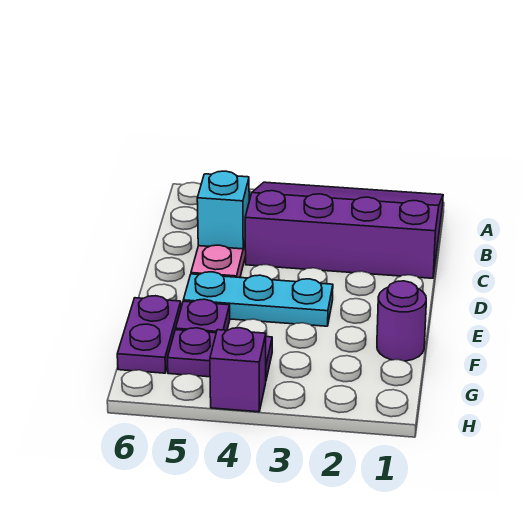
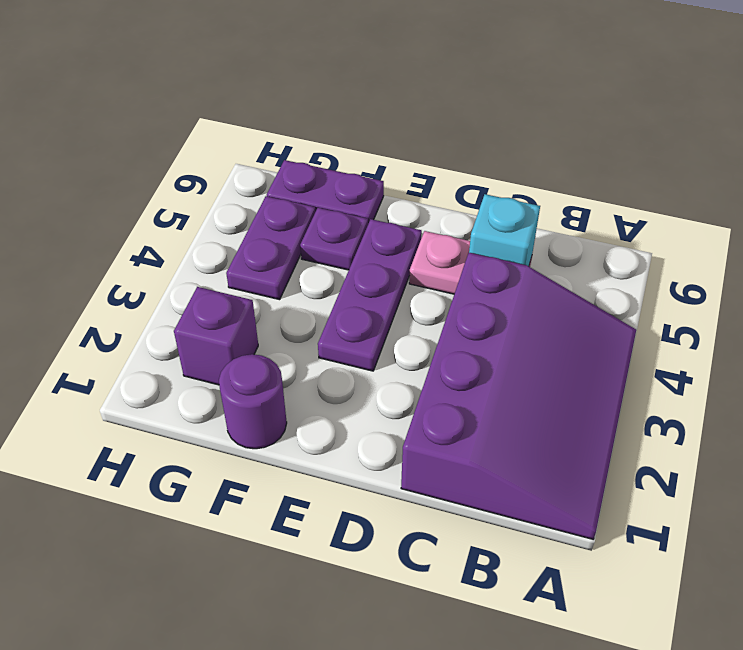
cyan 1x3 plate [183,272,333,326] -> purple 1x3 plate [318,219,422,371]
purple 1x1 brick [210,328,266,412] -> purple 1x1 brick moved to [174,287,258,385]

